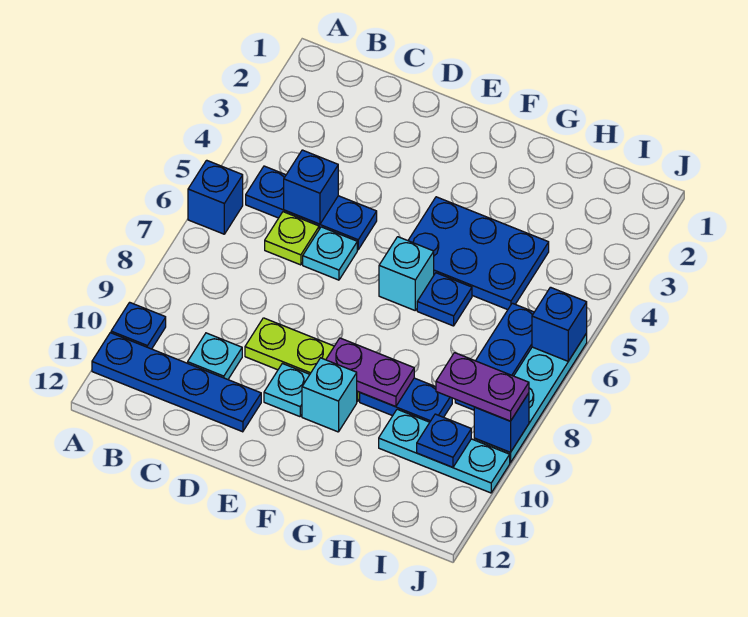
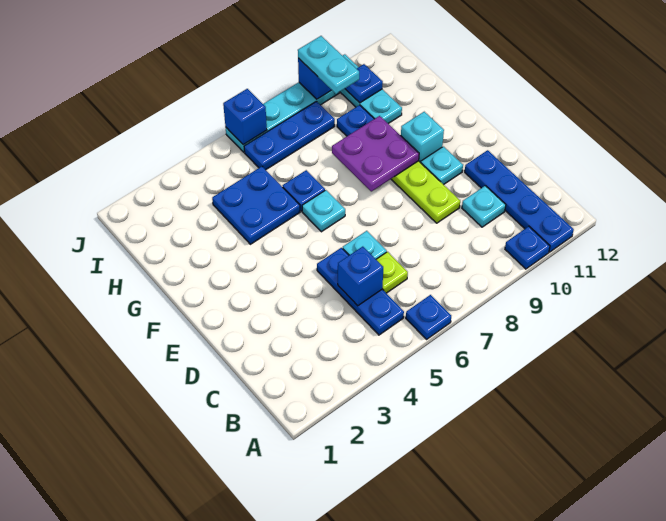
blue 1x1 brick [188,160,243,234] -> blue 1x1 plate [406,295,451,339]
blue 2x3 plate [408,197,549,310] -> blue 2x2 plate [212,166,300,244]
cyan 1x1 brick [379,237,434,310] -> cyan 1x1 plate [302,190,345,232]
purple 1x2 plate [326,338,414,407] -> purple 2x2 plate [332,116,419,191]
purple 1x2 plate [436,353,529,421] -> cyan 1x2 plate [298,36,359,94]

